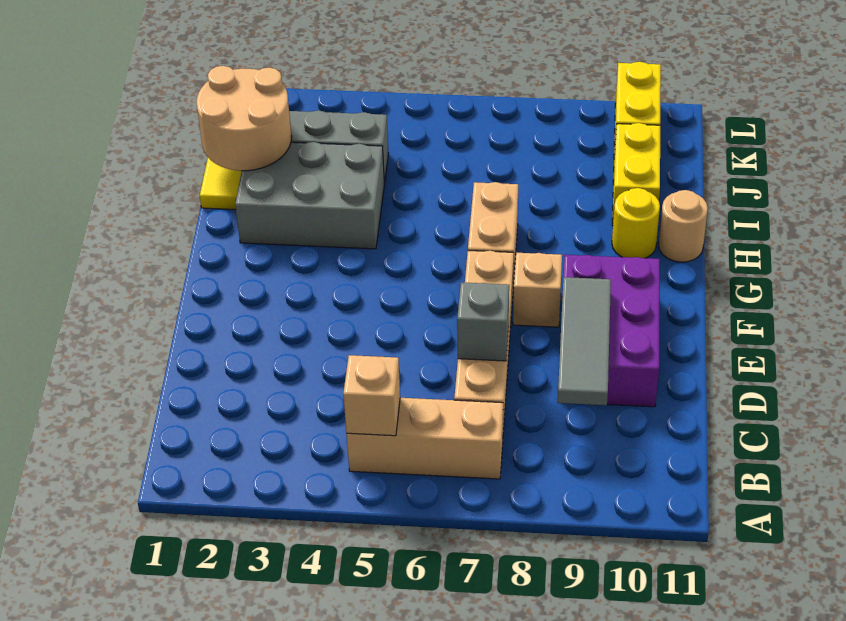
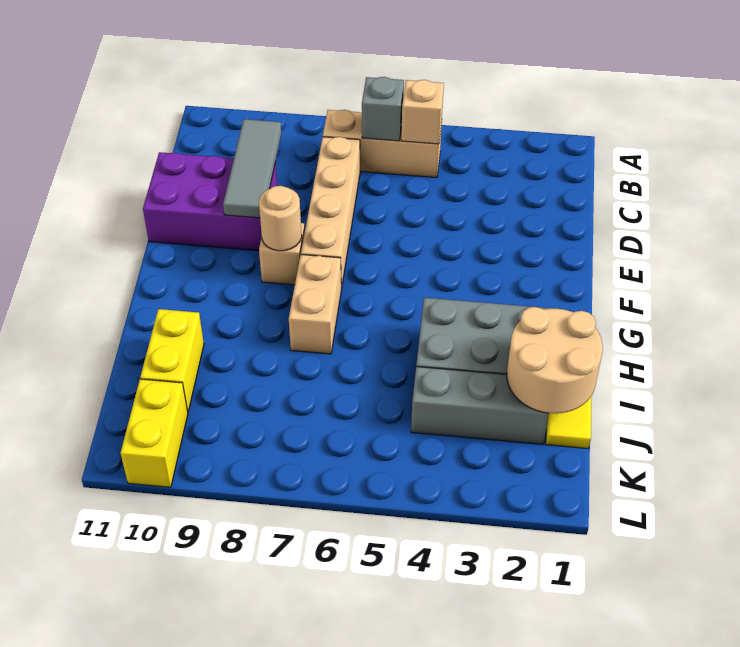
grey 1x1 brick [457,282,509,361] -> grey 1x1 brick moved to [362,77,404,141]
purple 2x3 brick [564,255,660,407] -> purple 2x3 brick turned to [143,152,277,251]
yellow 1x1 round brick [612,188,660,258] -> none
tan 1x1 round brick [659,190,708,262] -> tan 1x1 round brick moved to [259,186,302,251]

